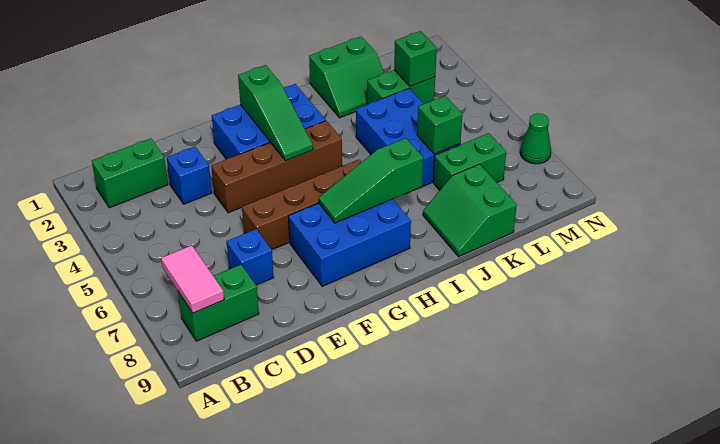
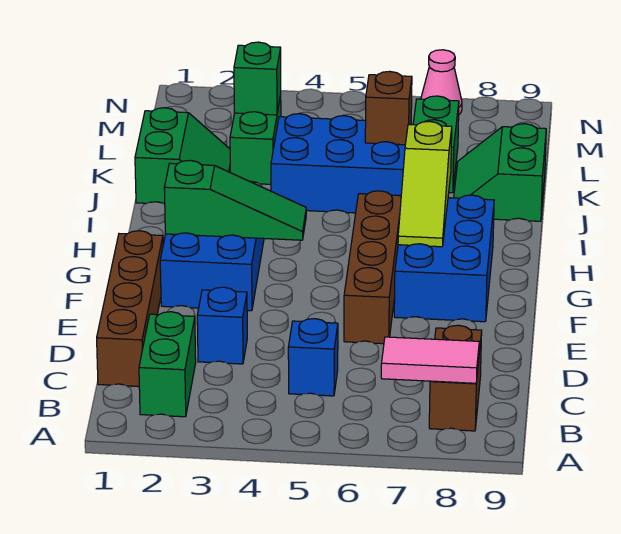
green 1x2 brick [178,264,259,341] -> brown 1x2 brick [429,325,482,431]
blue 1x1 brick [227,229,274,285] -> blue 1x1 brick moved to [288,319,338,396]
brown 1x4 brick [211,121,342,213] -> brown 1x4 brick moved to [97,231,163,387]
green 1x3 slope [319,138,423,223] -> lime 1x3 slope [398,121,452,247]
green 2x2 slope [423,164,517,257] -> green 2x2 slope turned to [454,124,546,221]
green 1x1 brick [417,96,462,154] -> brown 1x1 brick [365,71,412,145]
green 1x1 cone [520,114,551,164] -> pink 1x1 cone [421,50,462,114]

